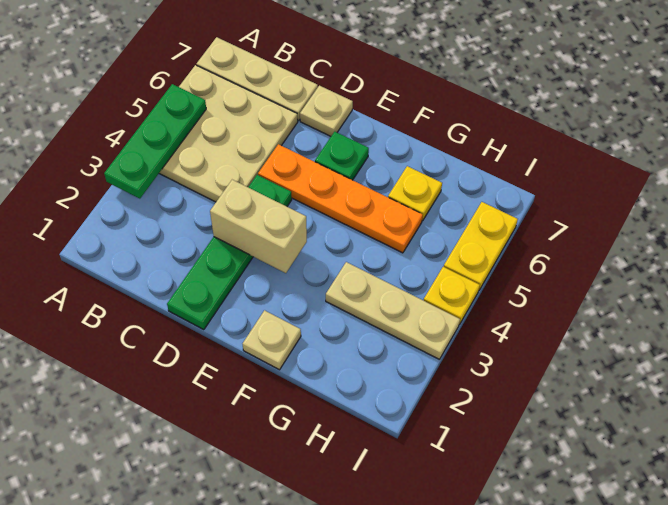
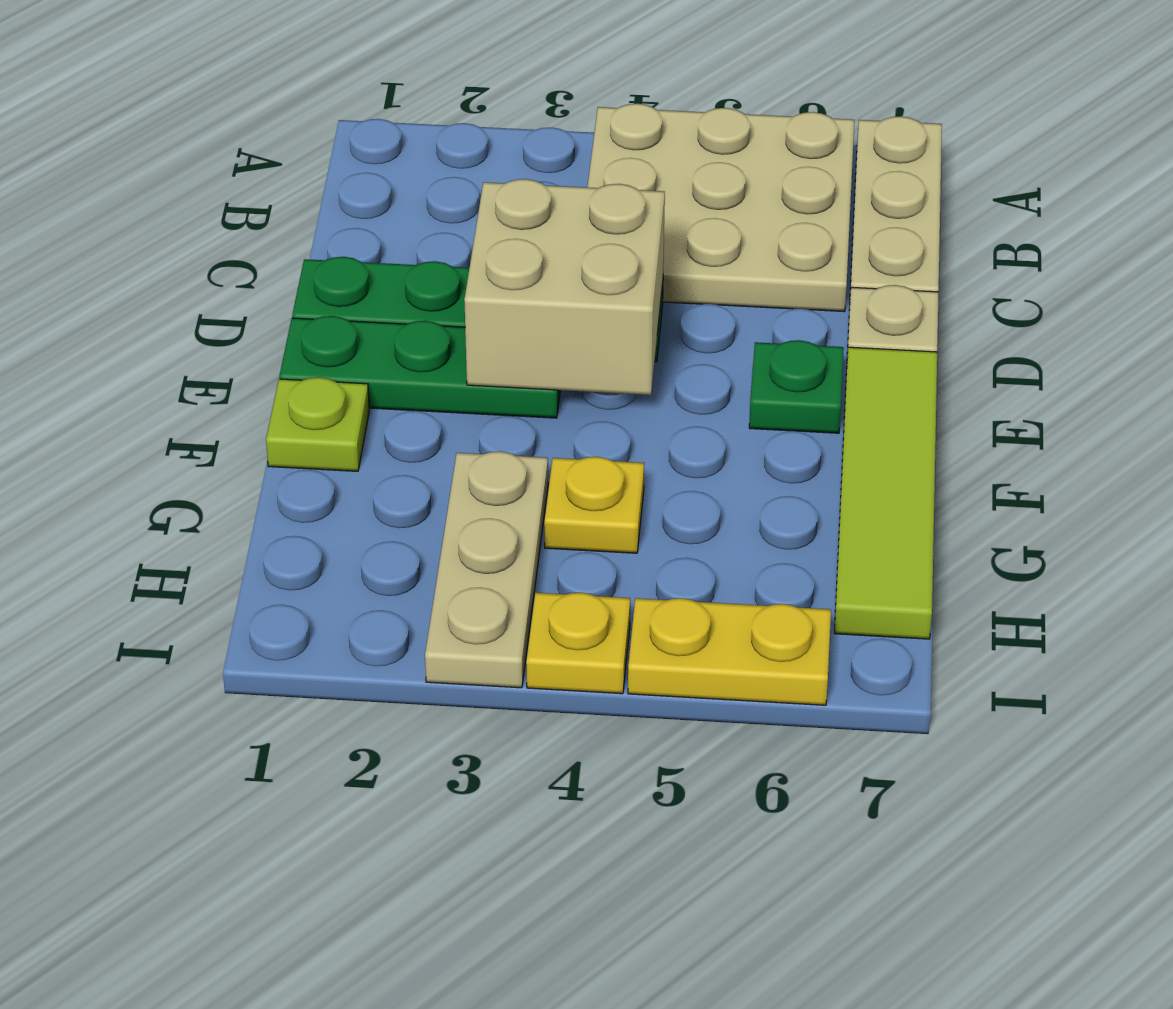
green 1x3 plate [104,84,206,199] -> green 1x3 plate moved to [279,316,560,418]
tan 1x2 brick [210,180,307,273] -> tan 2x2 brick [464,179,665,395]
orange 1x4 plate [258,144,423,253] -> none
none -> lime 1x4 tile [834,347,937,639]
tan 1x1 plate [243,310,301,370] -> lime 1x1 plate [266,377,369,471]
yellow 1x1 plate [388,166,442,221] -> yellow 1x1 plate moved to [544,457,644,553]

